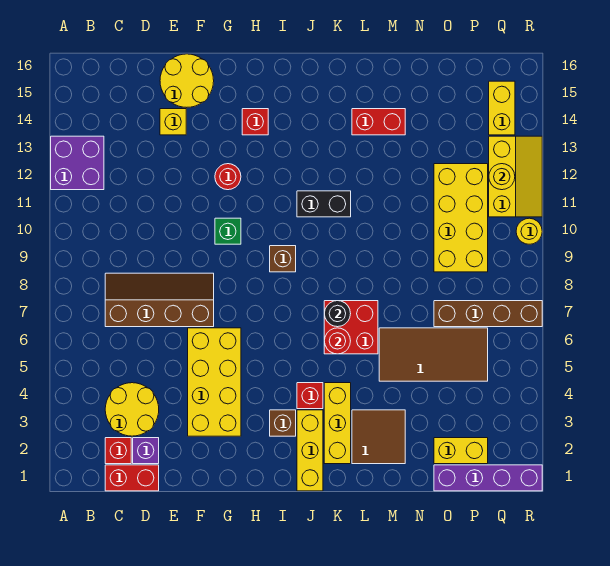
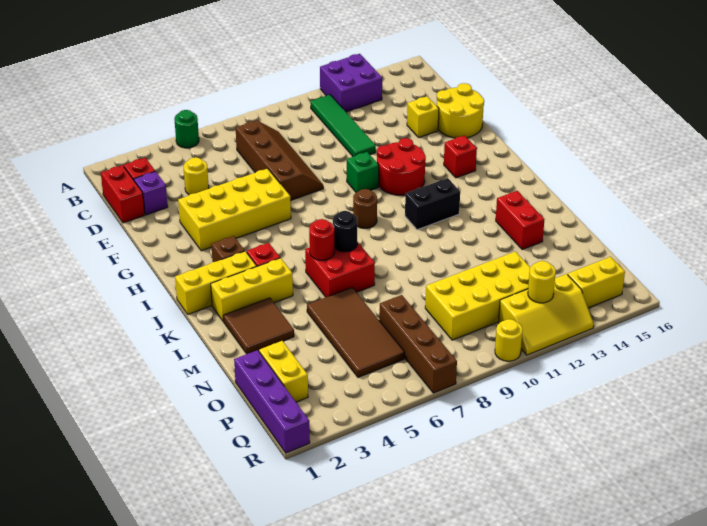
none -> green 1x1 round brick [174,110,199,148]
none -> green 1x4 tile [310,95,376,156]
yellow 2x2 round brick [105,383,159,436] -> yellow 1x1 round brick [184,157,209,195]
red 1x1 round brick [215,164,241,190] -> red 2x2 round brick [377,138,426,195]
brown 1x1 brick [270,246,296,272] -> brown 1x1 round brick [353,189,377,228]
black 1x2 brick [297,191,351,217] -> black 1x2 brick turned to [405,178,460,230]

